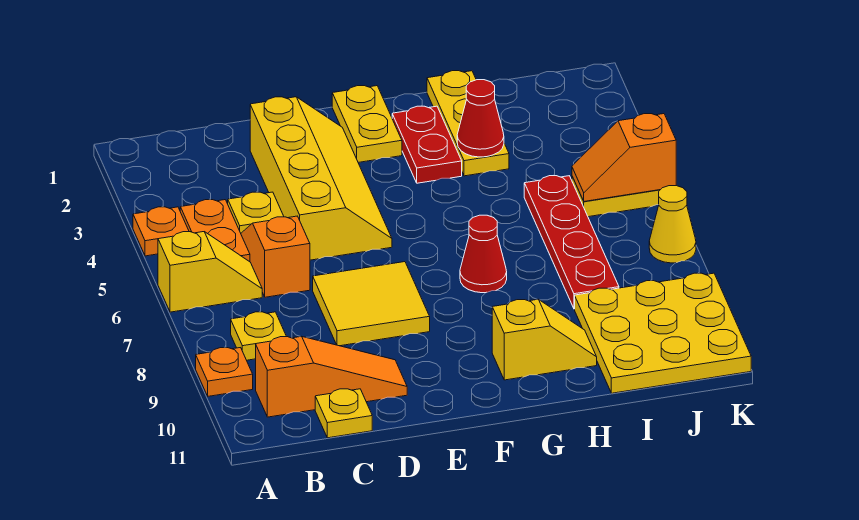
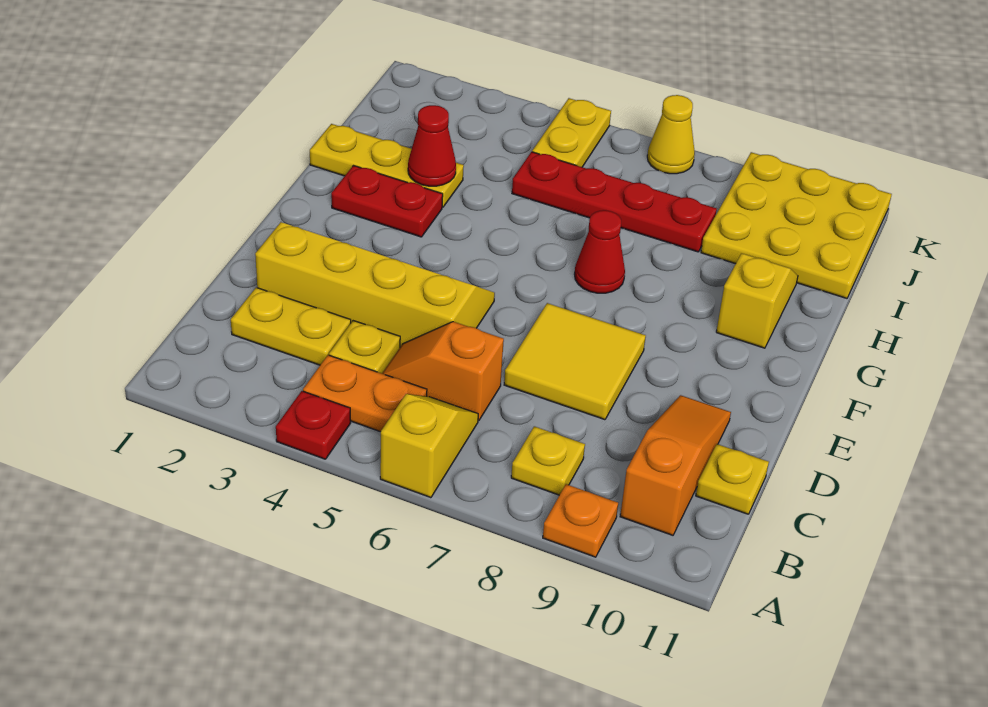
orange 1x1 plate [133,207,189,256] -> red 1x1 plate [276,391,351,459]
yellow 1x2 plate [332,86,402,162] -> yellow 1x2 plate moved to [231,288,351,365]
orange 1x2 slope [572,114,676,201] -> none

